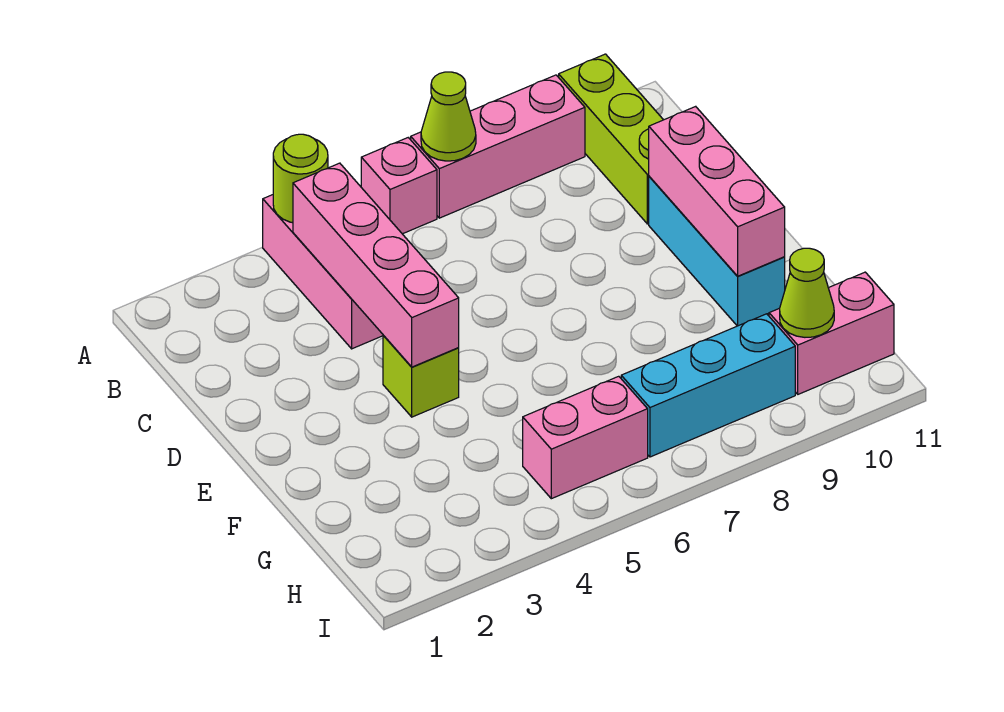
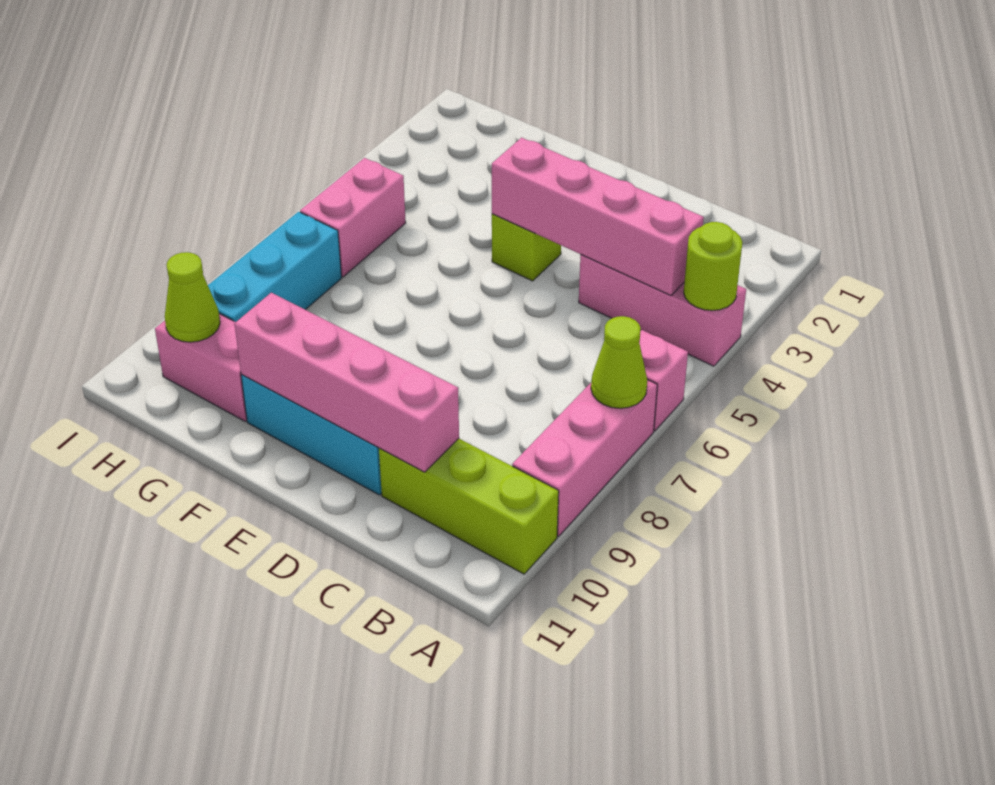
pink 1x3 brick [649,106,785,276] -> pink 1x4 brick [235,293,459,472]
pink 1x2 brick [769,272,894,394] -> pink 1x2 brick turned to [155,314,247,421]

